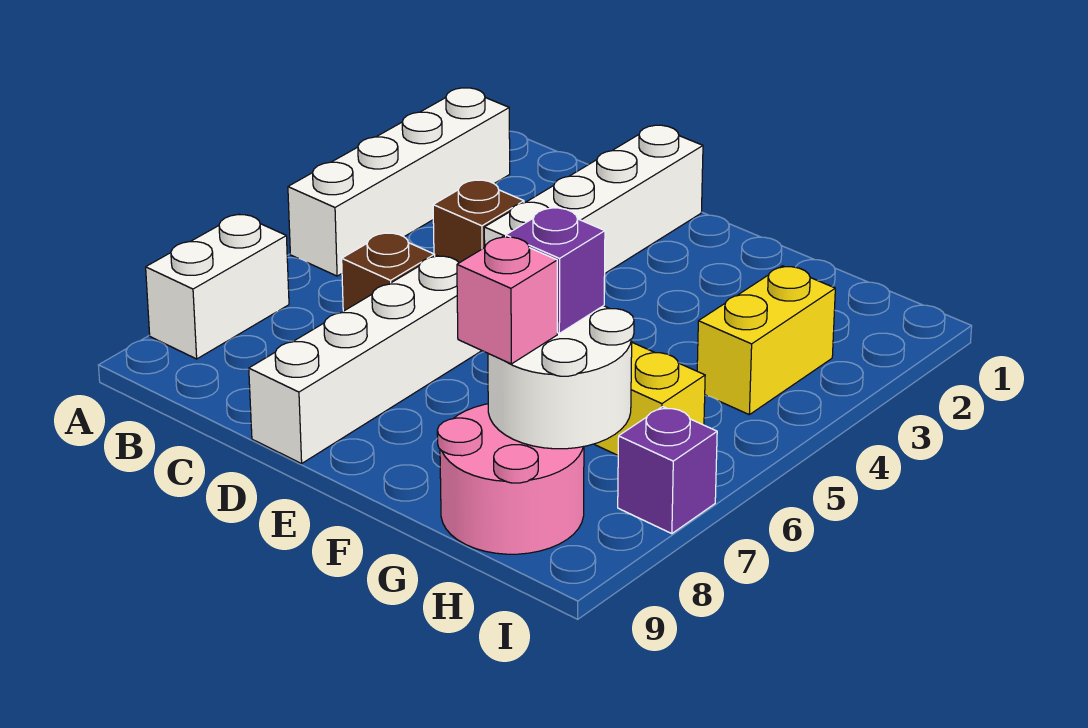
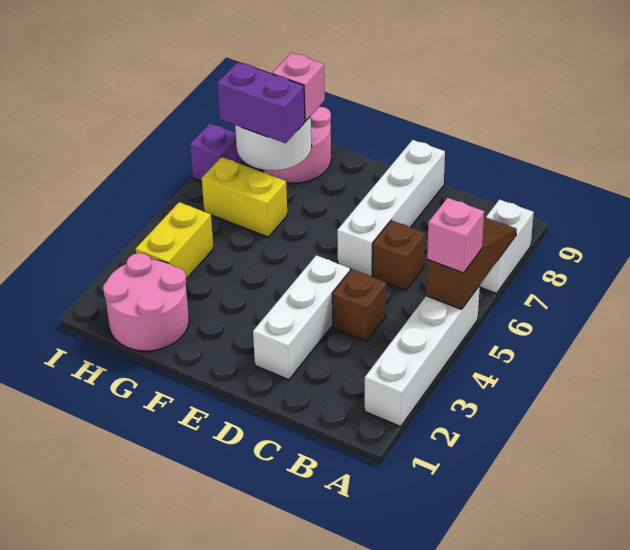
none -> brown 1x3 slope [426,217,517,309]
none -> pink 1x1 brick [427,198,484,273]
white 1x4 brick [484,125,703,273] -> white 1x3 brick [253,255,350,380]
none -> pink 2x2 round brick [103,253,189,351]
purple 1x1 brick [506,208,605,333] -> purple 1x2 brick [217,62,305,143]

